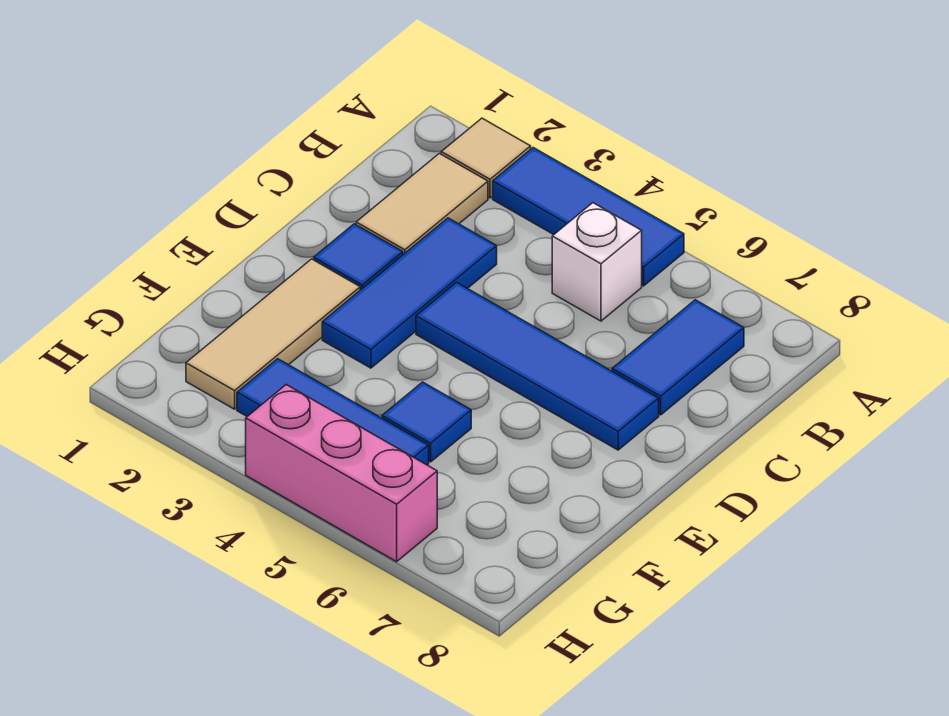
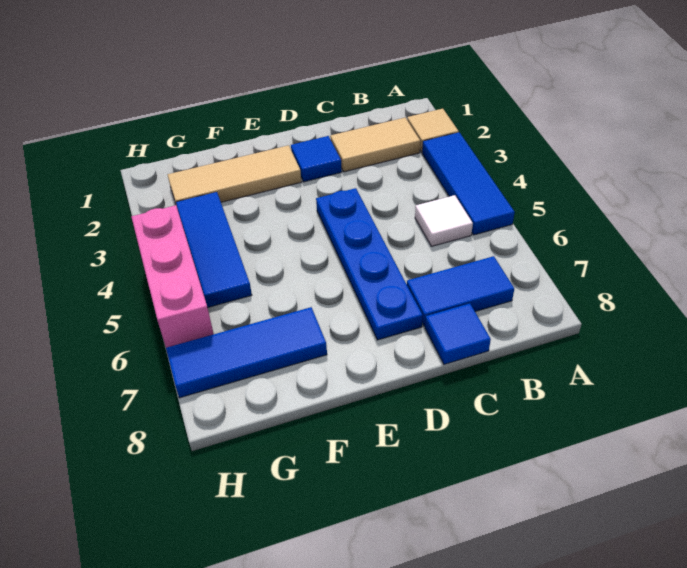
white 1x1 brick [552,203,642,321] -> white 1x1 tile [415,195,473,246]
blue 1x3 tile [322,218,497,368] -> blue 1x3 tile moved to [166,307,327,398]
blue 1x4 tile [416,282,659,450] -> blue 1x4 plate [316,188,423,340]
blue 1x1 tile [382,382,471,462] -> blue 1x1 tile moved to [425,303,491,364]

